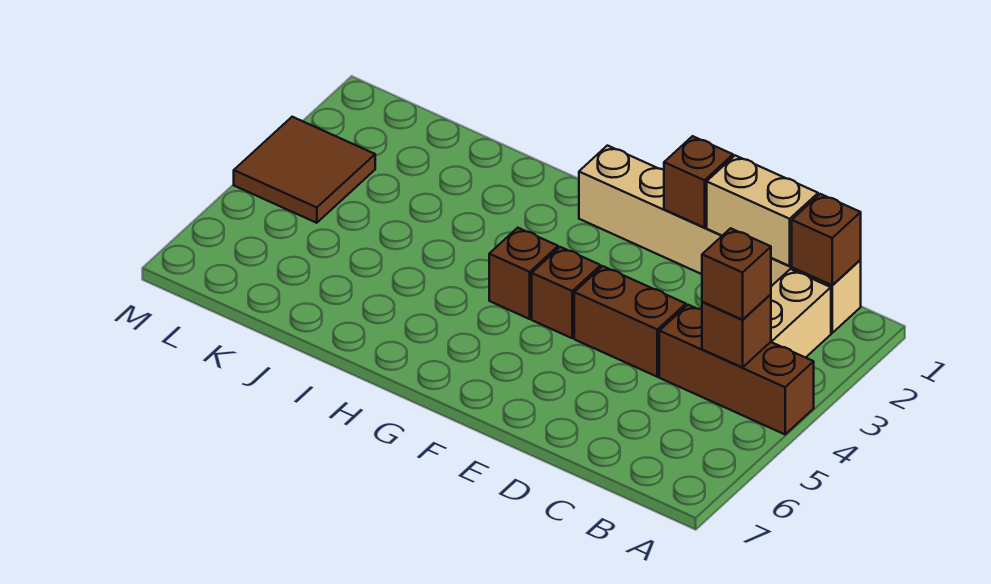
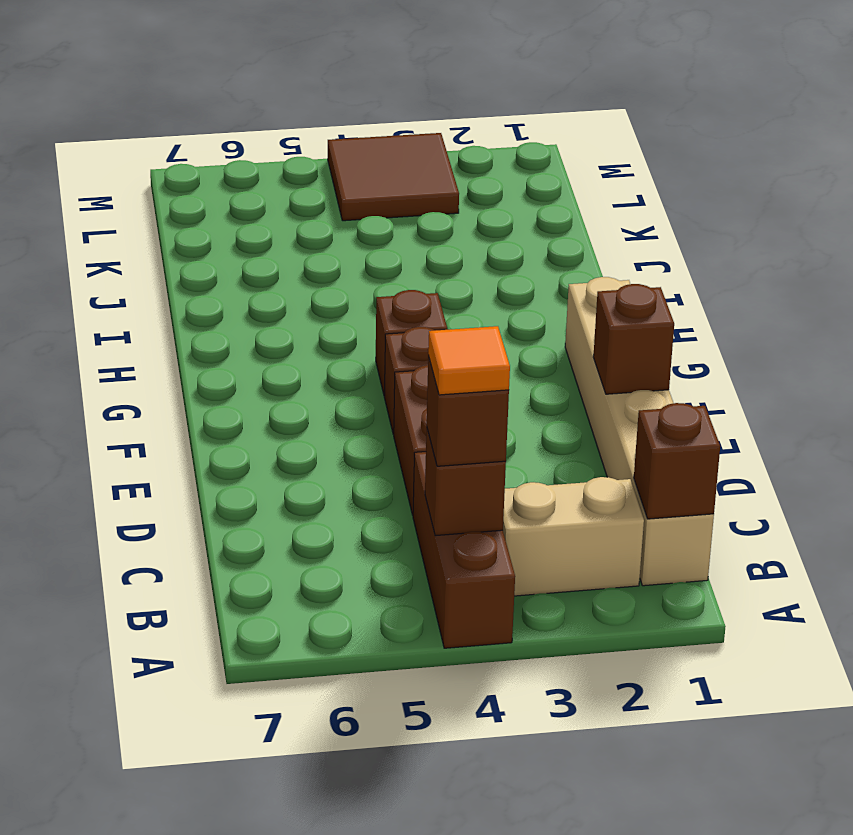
none -> orange 1x1 tile [428,326,510,395]
tan 1x2 brick [707,155,818,266] -> none

